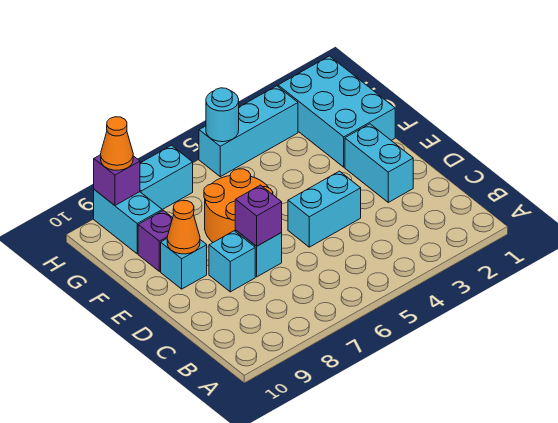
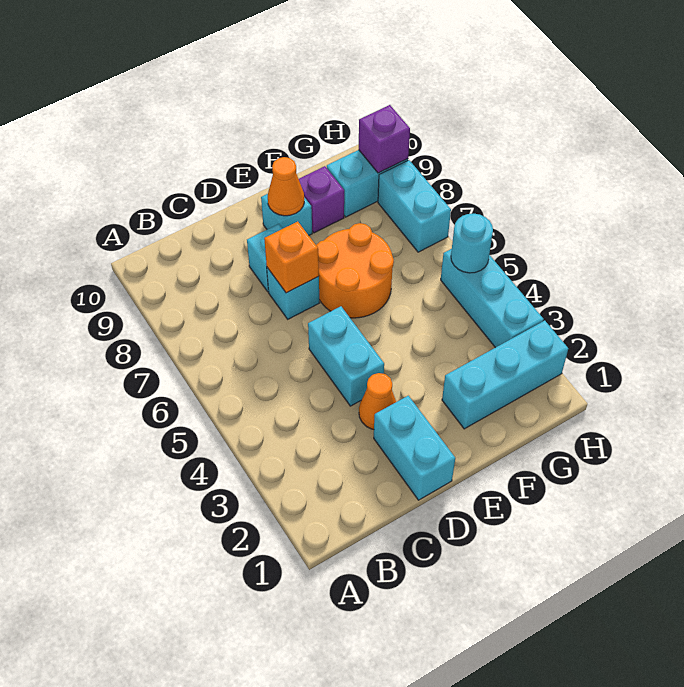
cyan 1x2 brick [345,124,413,202] -> cyan 1x2 brick turned to [374,396,455,500]
purple 1x1 brick [235,185,282,246] -> orange 1x1 brick [264,222,319,293]
cyan 2x3 brick [278,56,395,167] -> cyan 1x3 brick [442,321,568,429]
orange 1x1 cone [101,117,133,170] -> orange 1x1 cone moved to [359,373,396,429]

